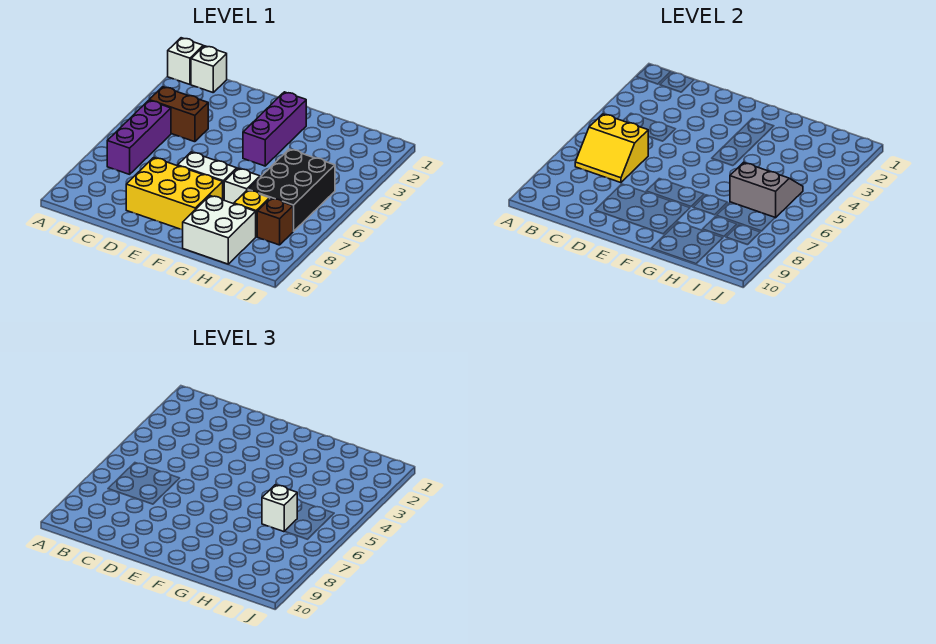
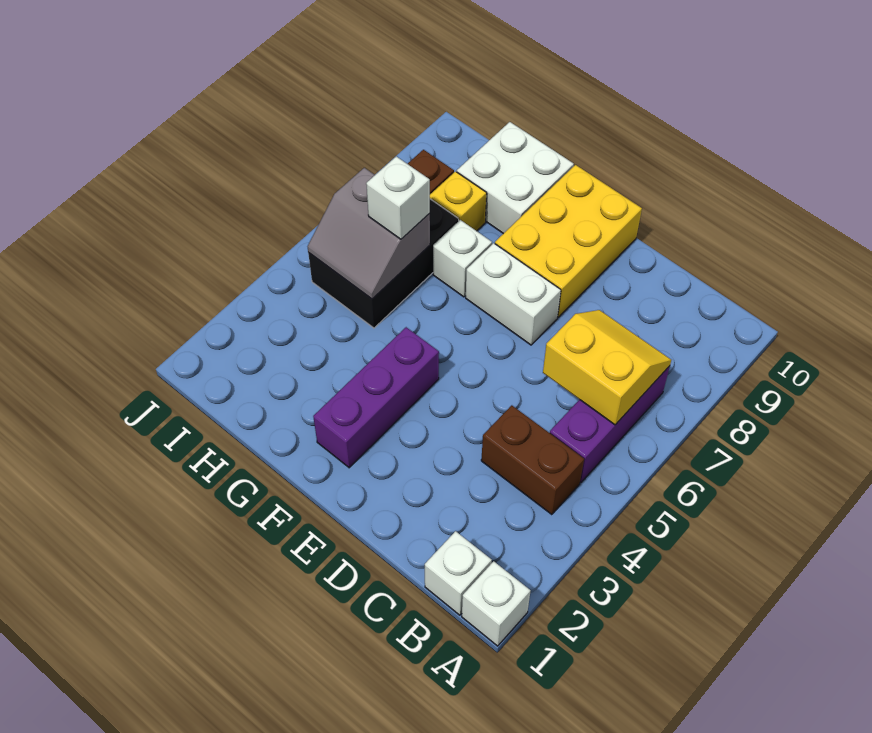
yellow 2x3 brick [126,158,223,230] -> yellow 2x3 brick turned to [495,165,642,317]

